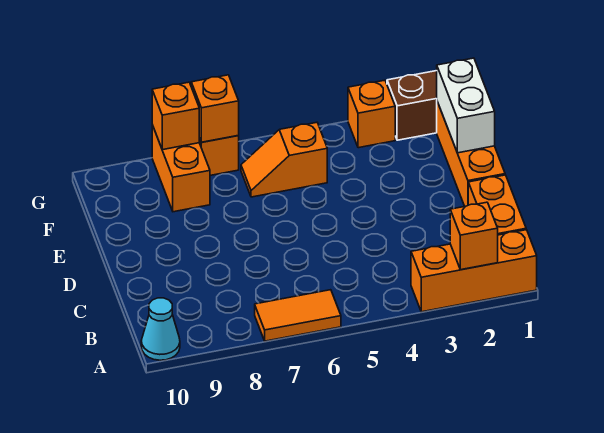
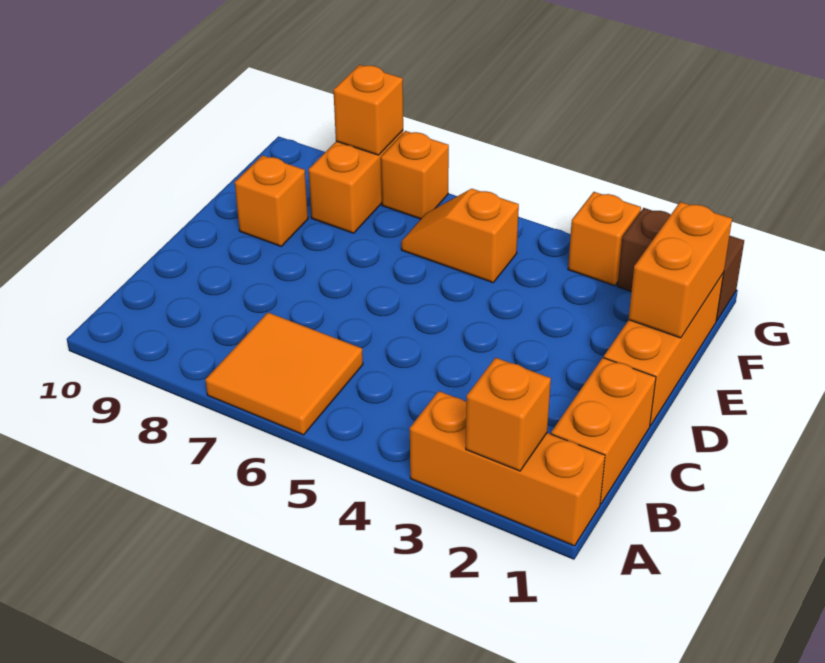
orange 1x2 tile [255,290,341,341] -> orange 2x2 tile [205,313,363,435]
cyan 1x1 cone [141,298,180,360] -> none
white 1x2 brick [437,58,495,153] -> orange 1x2 brick [628,202,732,338]
orange 1x1 brick [191,75,239,142] -> orange 1x1 brick moved to [235,155,308,246]

